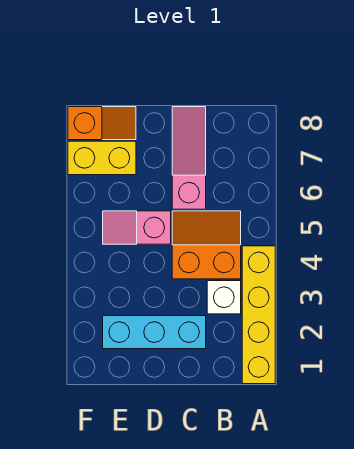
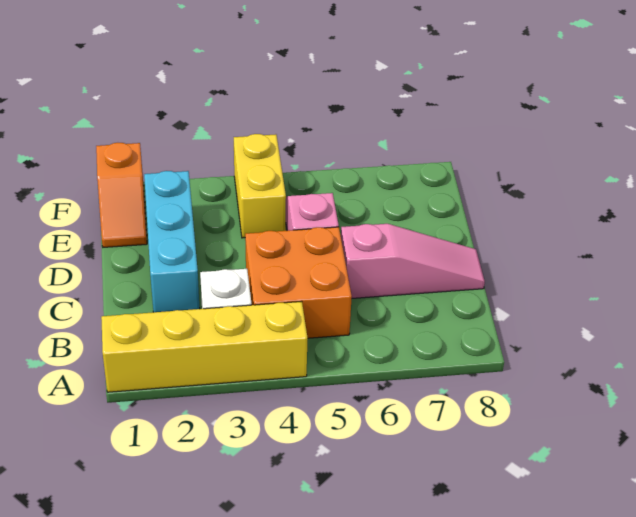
orange 2x2 slope [172,211,241,279] -> orange 2x2 brick [245,227,352,338]
yellow 1x2 brick [68,141,136,175] -> yellow 1x2 brick moved to [234,134,286,238]
orange 1x2 slope [68,107,136,140] -> orange 1x2 slope moved to [96,143,147,247]

